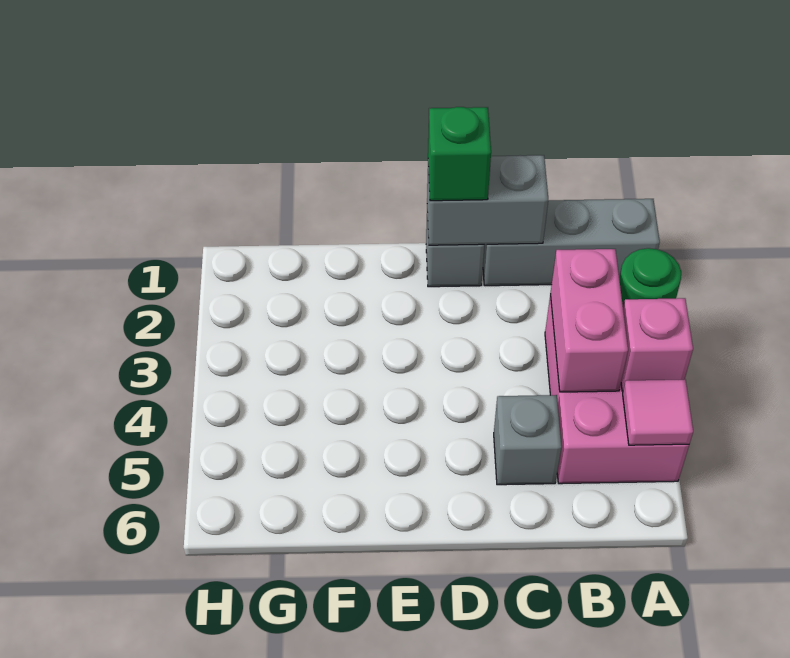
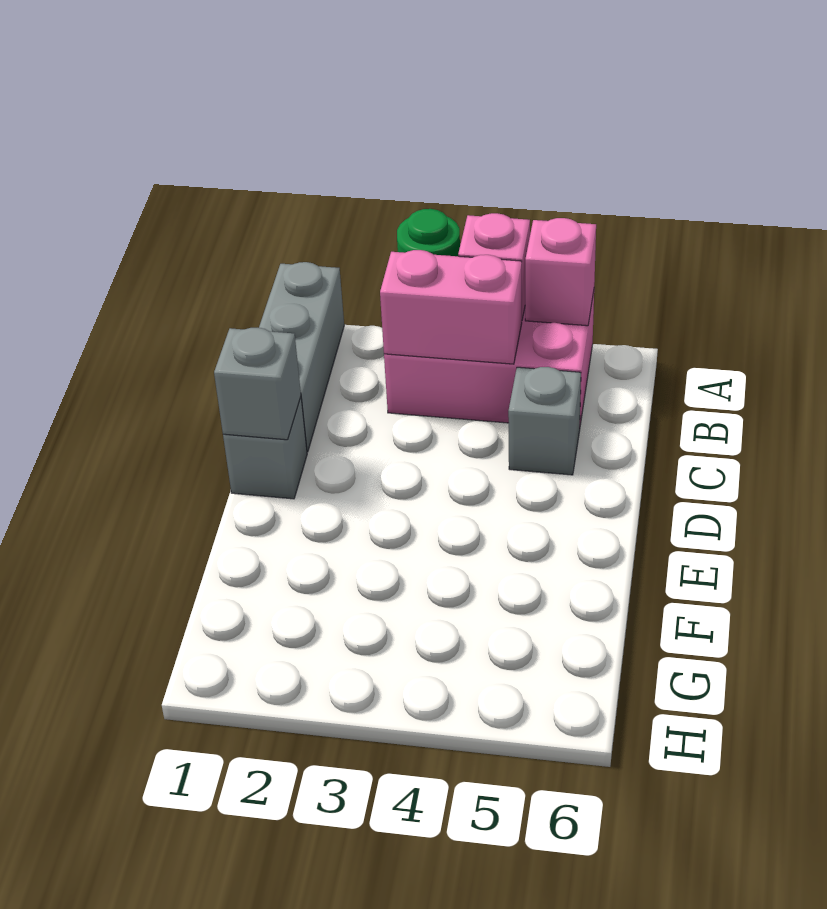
pink 1x1 tile [623,379,693,445] -> pink 1x1 brick [525,218,596,326]
grey 1x2 brick [427,155,548,245] -> grey 1x1 brick [214,328,301,440]
green 1x1 brick [428,107,491,201] -> none

